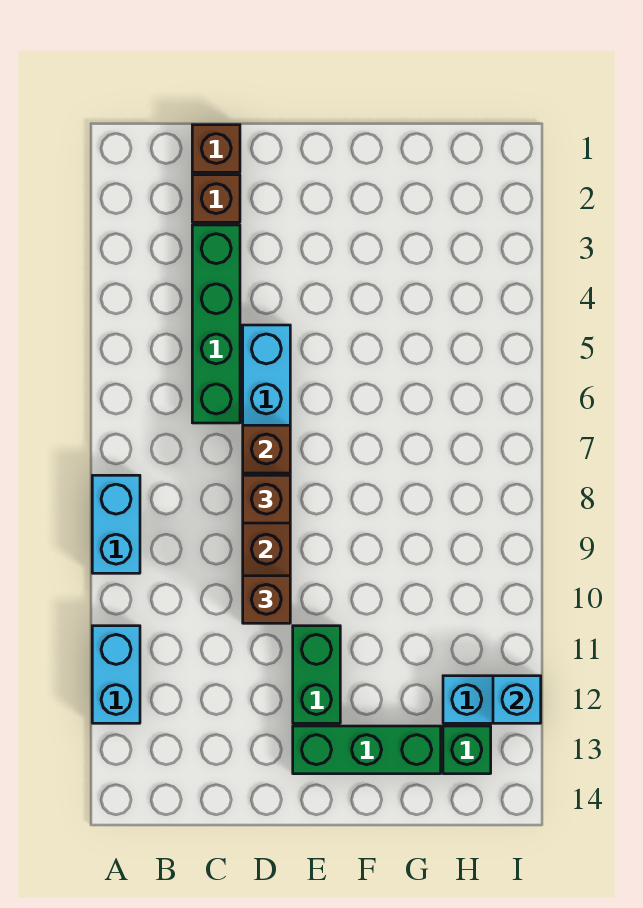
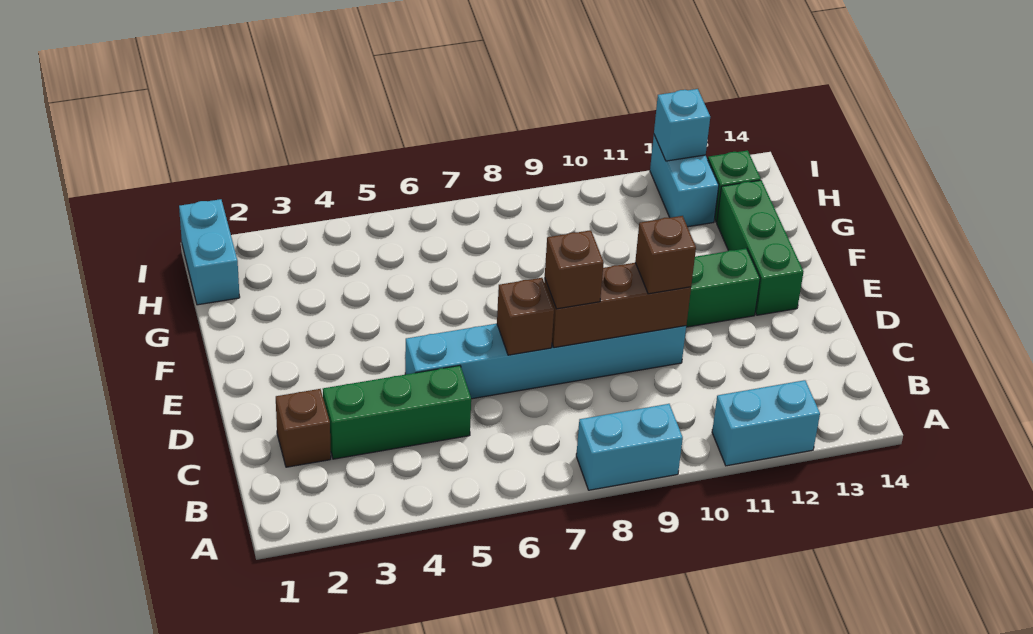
brown 1x1 brick [192,125,240,172] -> none
green 1x4 brick [192,225,240,423] -> green 1x3 brick [323,366,471,459]
none -> cyan 1x2 brick [179,199,240,305]

